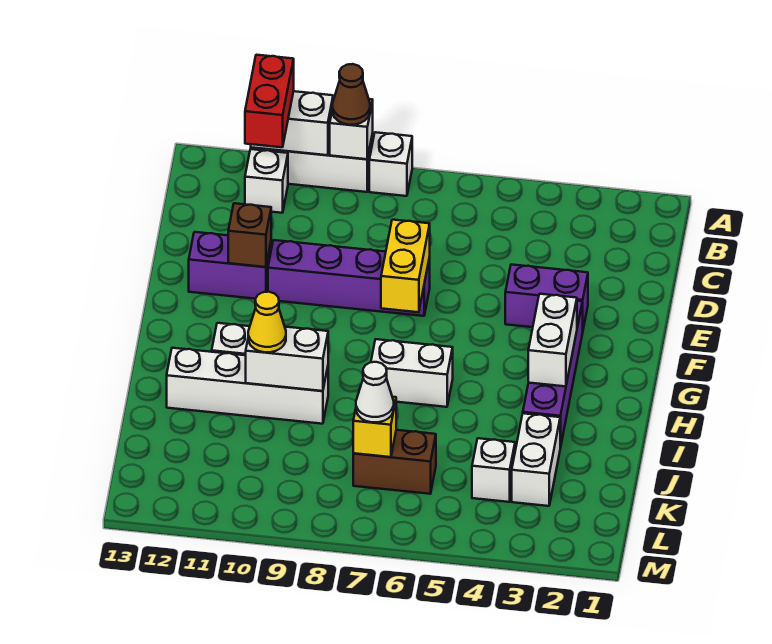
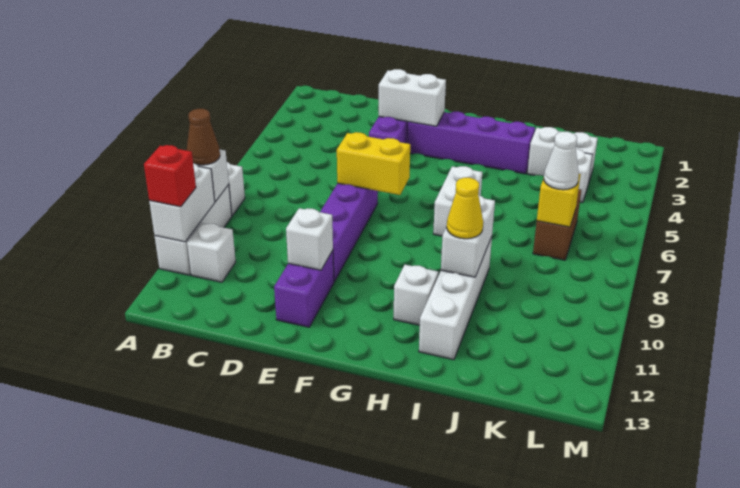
red 1x2 brick [245,55,294,147] -> red 1x1 brick [144,145,196,207]
brown 1x1 brick [228,203,271,267] -> white 1x1 brick [286,208,333,270]
white 1x2 brick [528,294,577,386] -> white 1x2 brick moved to [379,69,446,126]

